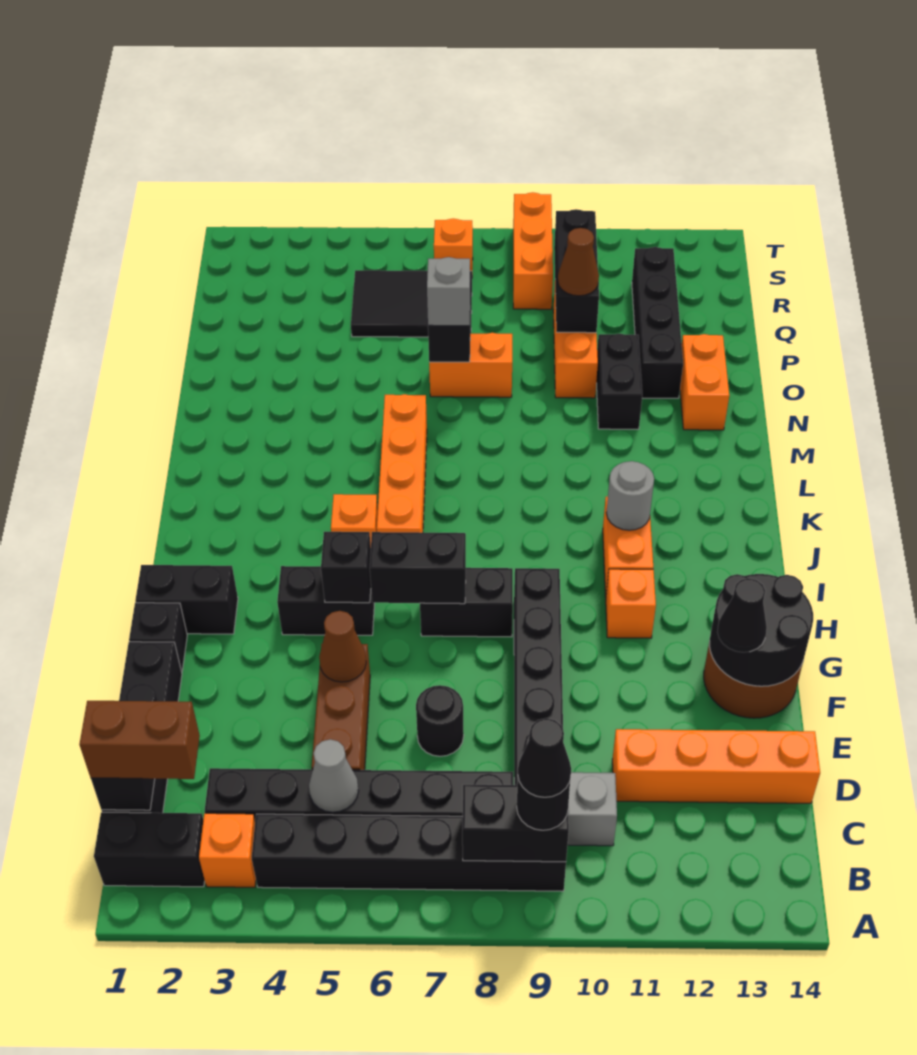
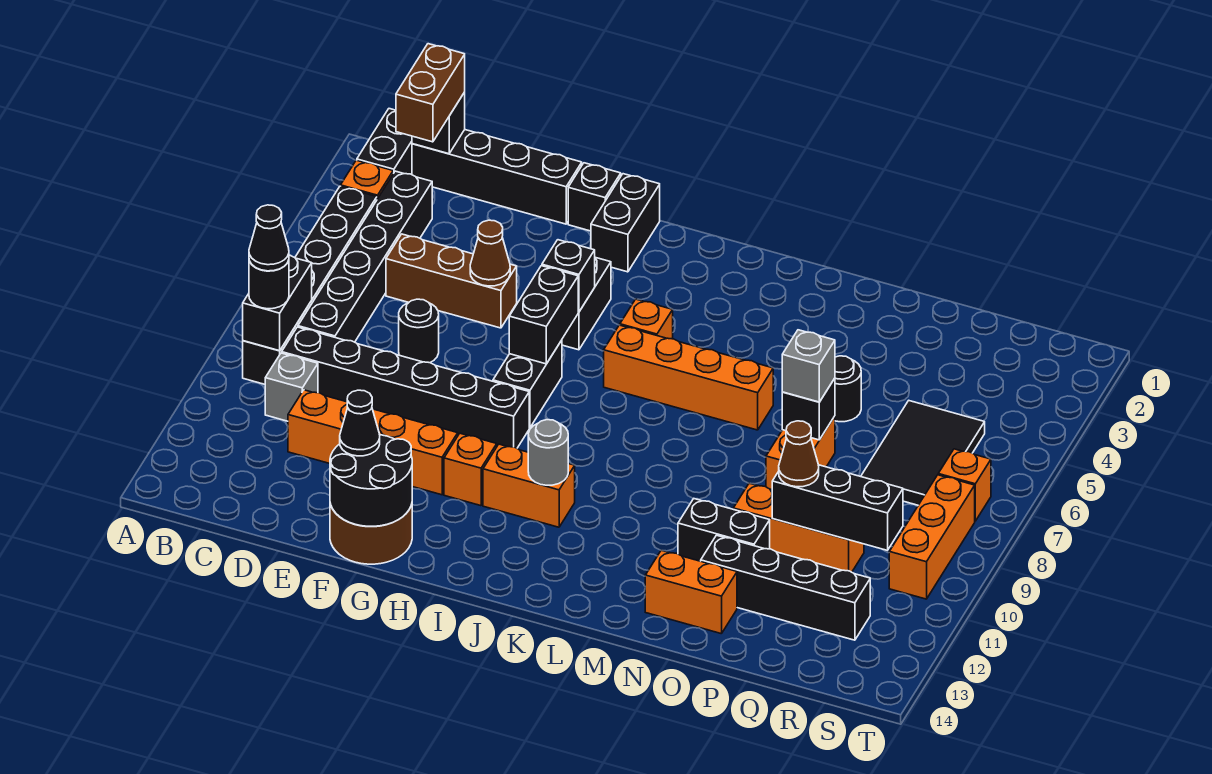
grey 1x1 cone [309,739,359,812] -> none
orange 1x4 brick [612,729,820,803] -> orange 1x4 brick turned to [288,390,458,495]
none -> black 1x1 round brick [835,356,861,422]
orange 1x3 brick [513,192,553,309] -> orange 1x3 brick turned to [889,475,975,599]

